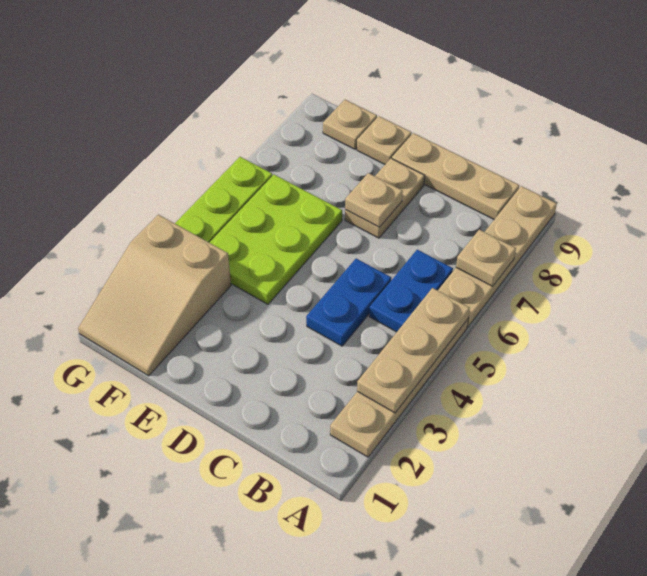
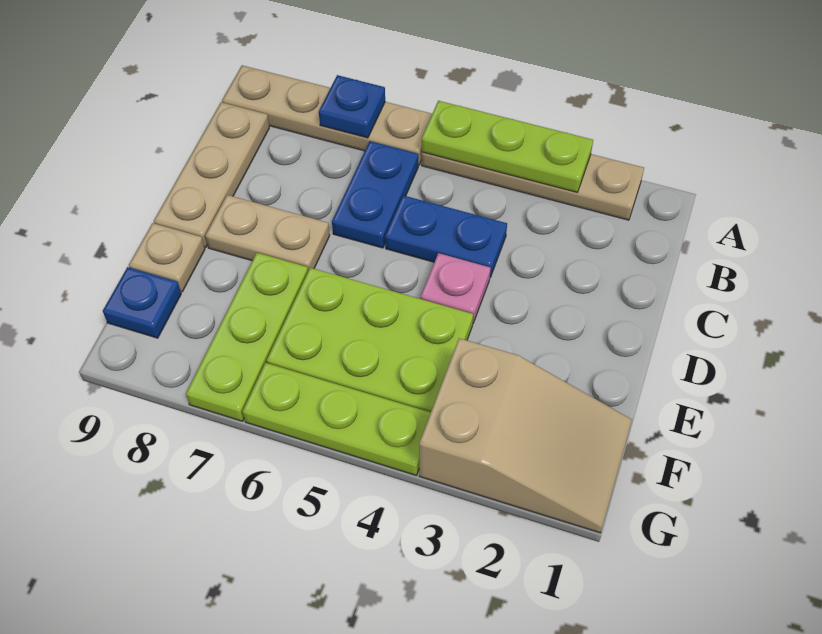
tan 1x3 plate [357,288,470,413] -> lime 1x3 plate [422,101,593,192]
tan 1x1 plate [456,230,516,286] -> blue 1x1 plate [319,75,385,138]
blue 1x2 plate [369,250,453,332] -> blue 1x2 plate turned to [332,141,418,248]
none -> pink 1x1 plate [421,253,491,323]
tan 1x1 plate [345,173,403,227] -> none
none -> lime 1x3 plate [186,253,308,421]
tan 1x1 plate [323,100,377,149] -> blue 1x1 plate [103,267,181,338]

